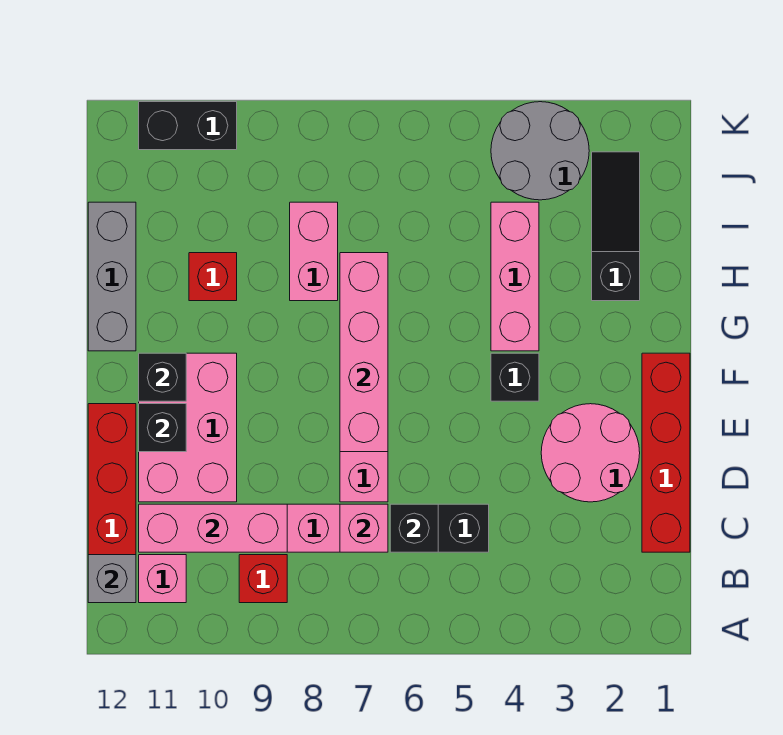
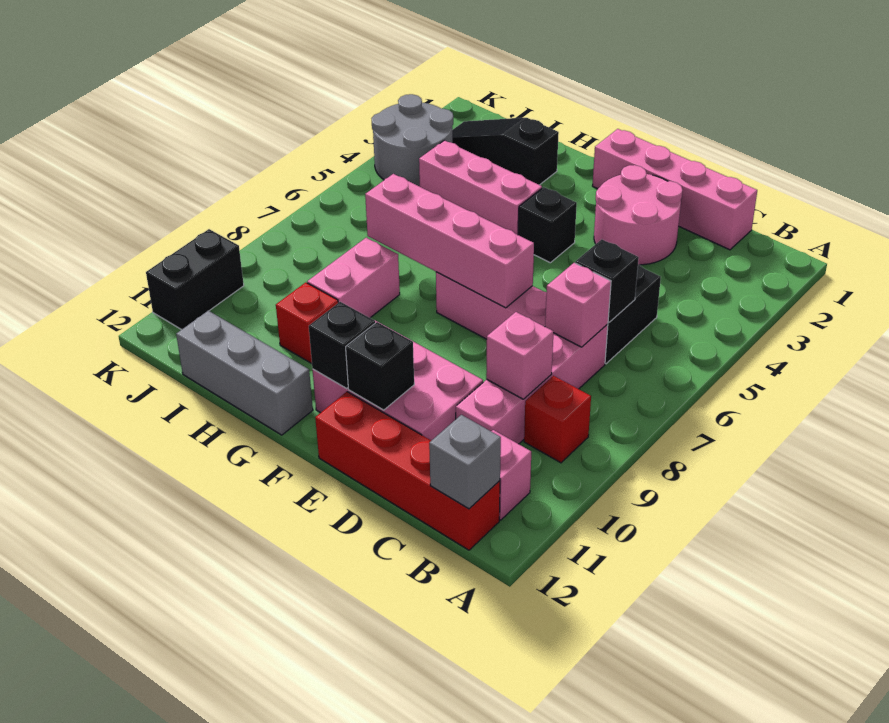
red 1x4 brick [642,353,690,552] -> pink 1x4 brick [593,129,757,250]
pink 1x3 brick [139,504,287,552] -> pink 1x1 brick [486,312,553,399]
pink 1x2 brick [290,202,338,301] -> pink 1x2 brick turned to [307,238,400,318]

